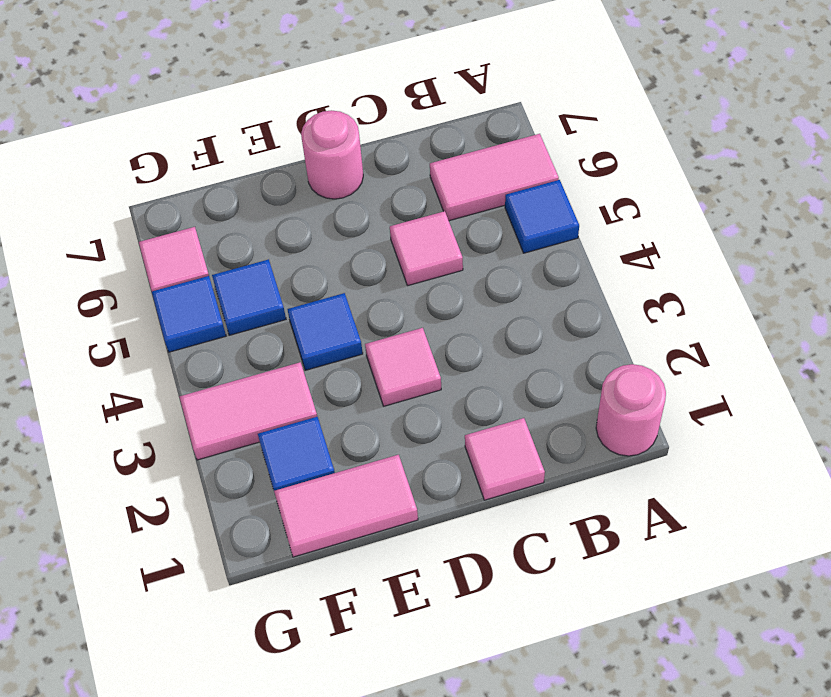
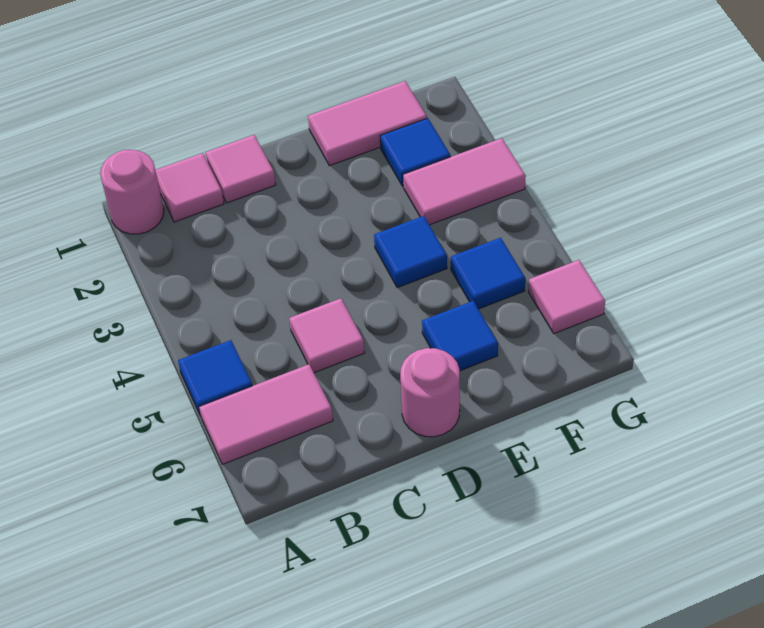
pink 1x1 tile [365,328,441,406] -> pink 1x1 tile moved to [155,153,224,222]
blue 1x1 tile [152,276,226,352] -> blue 1x1 tile moved to [422,301,498,371]

